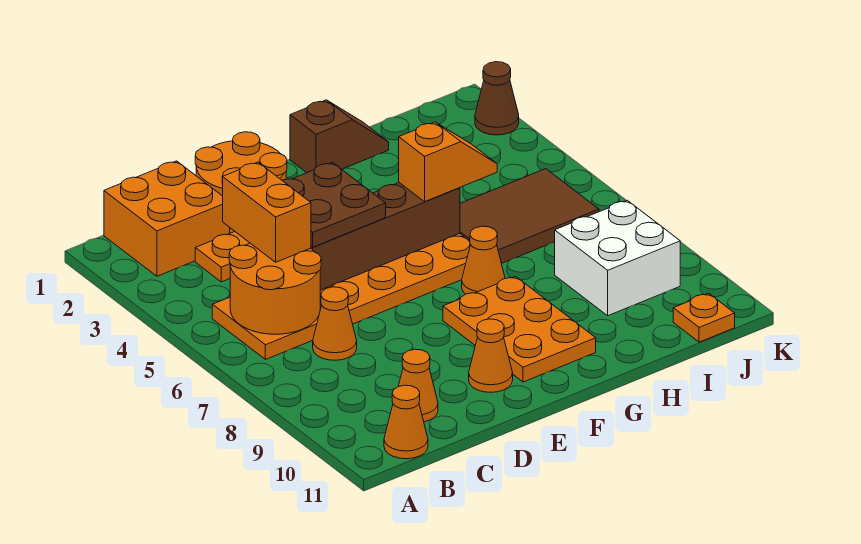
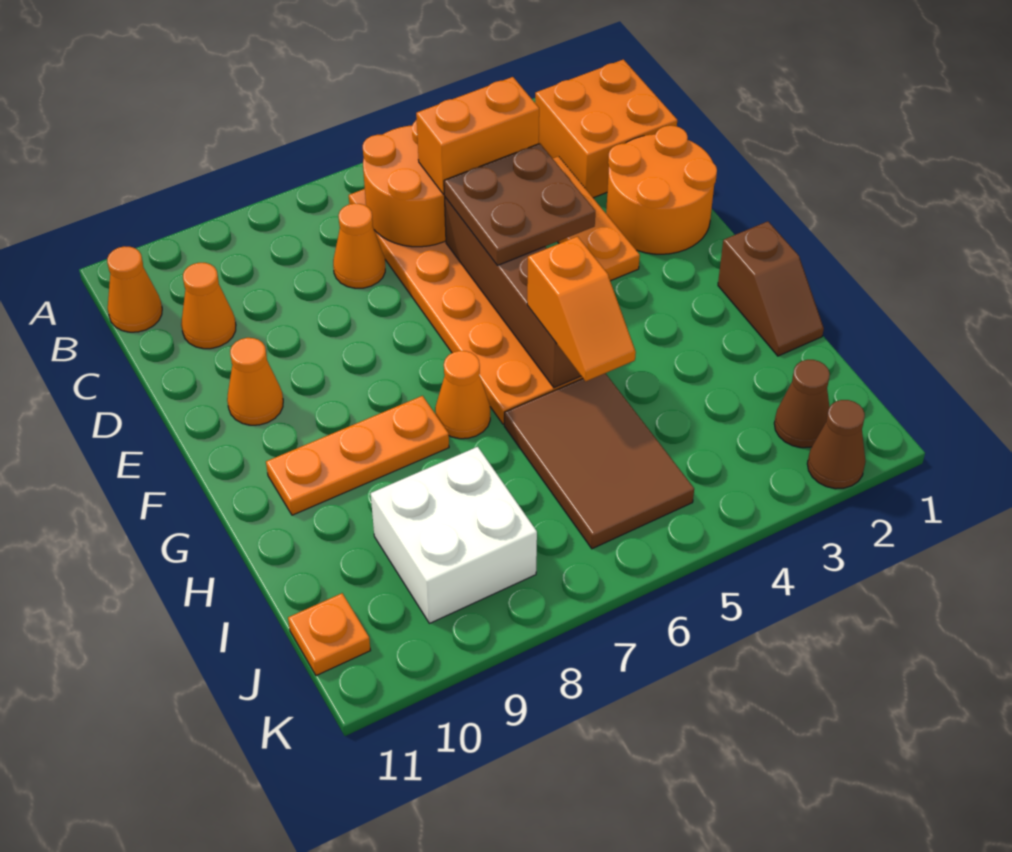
orange 2x3 plate [443,277,596,382] -> orange 1x3 plate [266,396,449,515]
none -> brown 1x1 cone [774,360,830,448]

